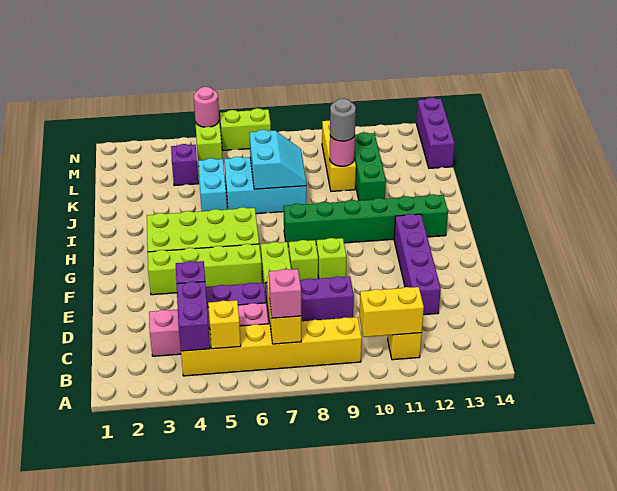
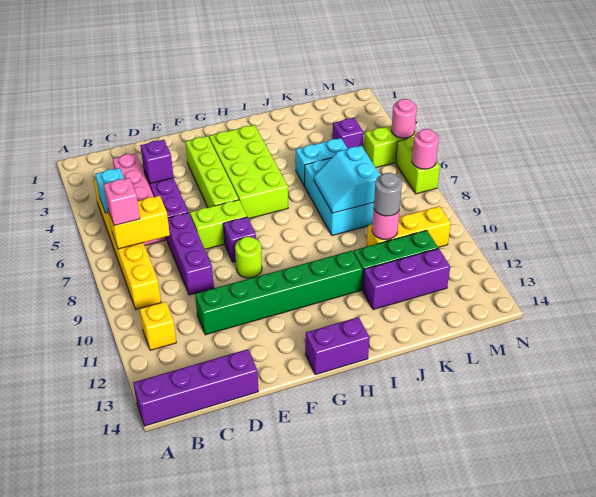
purple 1x2 brick [177,282,210,351] -> purple 1x2 brick moved to [305,317,370,375]
yellow 1x1 brick [208,300,241,349] -> cyan 1x1 brick [95,168,124,213]
yellow 1x2 brick [359,287,424,337] -> none
purple 1x4 brick [394,214,441,315] -> purple 1x4 brick moved to [133,349,258,426]
lime 1x1 brick [289,240,318,280] -> purple 1x1 brick [223,217,256,262]
lime 1x1 brick [317,238,346,279] -> lime 1x1 round brick [235,237,262,278]
green 1x6 brick [284,194,448,247] -> green 1x6 brick turned to [195,251,362,335]
cyan 2x2 slope [249,130,306,189] -> cyan 2x2 slope turned to [314,146,380,213]
purple 1x3 brick [416,98,455,168] -> purple 1x3 brick moved to [363,248,450,310]
none -> pink 1x1 round brick [412,129,439,169]

